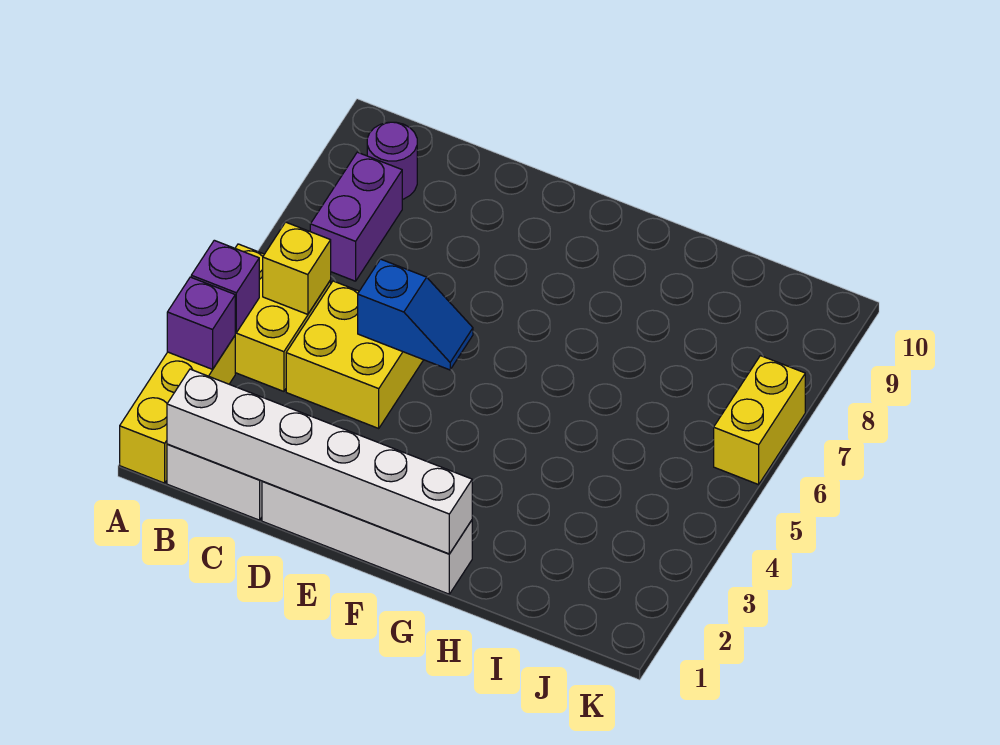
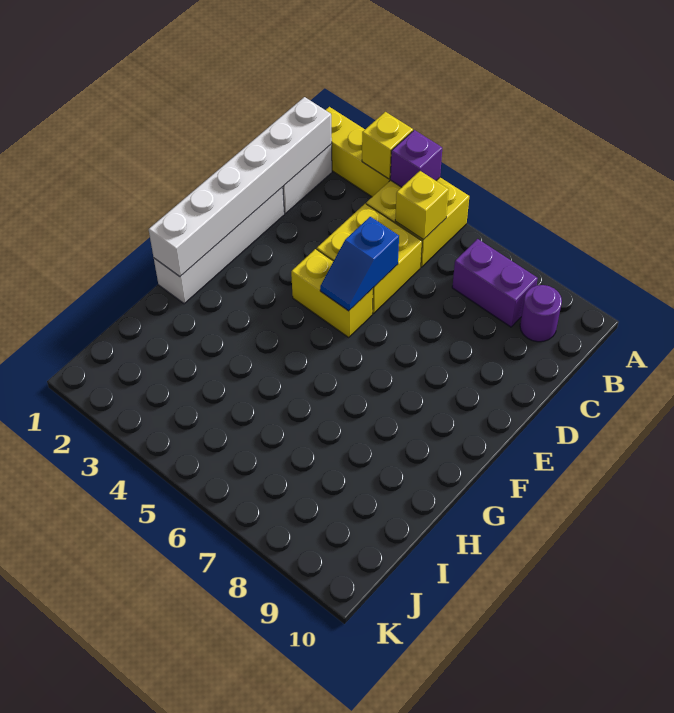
purple 1x1 brick [167,277,235,369] -> yellow 1x1 brick [362,112,413,179]
yellow 1x2 brick [714,356,805,485] -> yellow 1x2 brick moved to [291,249,373,337]

